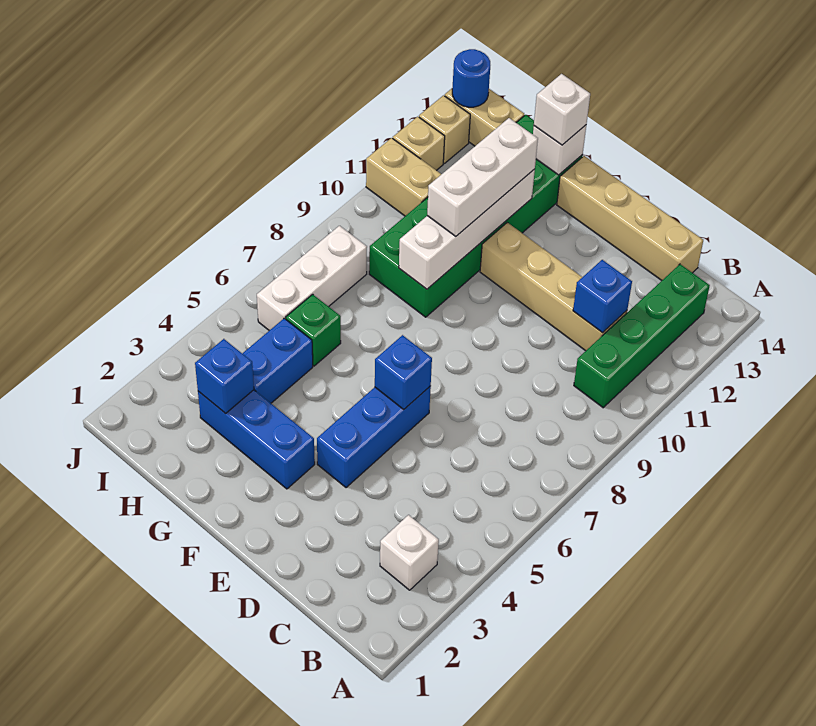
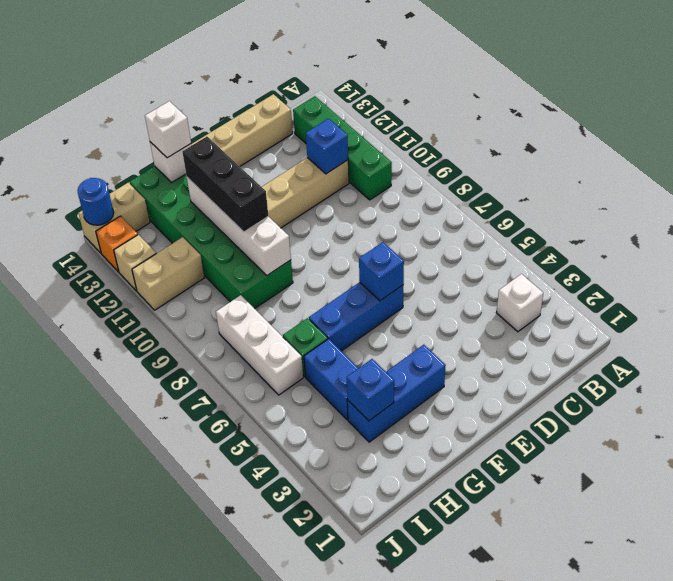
blue 1x3 brick [317,386,431,488] -> blue 1x3 brick turned to [309,282,403,351]
white 1x3 brick [427,118,538,236] -> black 1x3 brick [182,137,268,232]
tan 1x1 brick [419,95,470,163] -> orange 1x1 brick [96,216,138,272]

